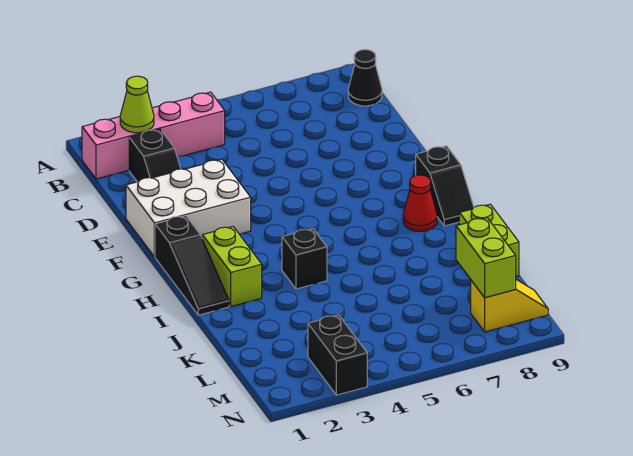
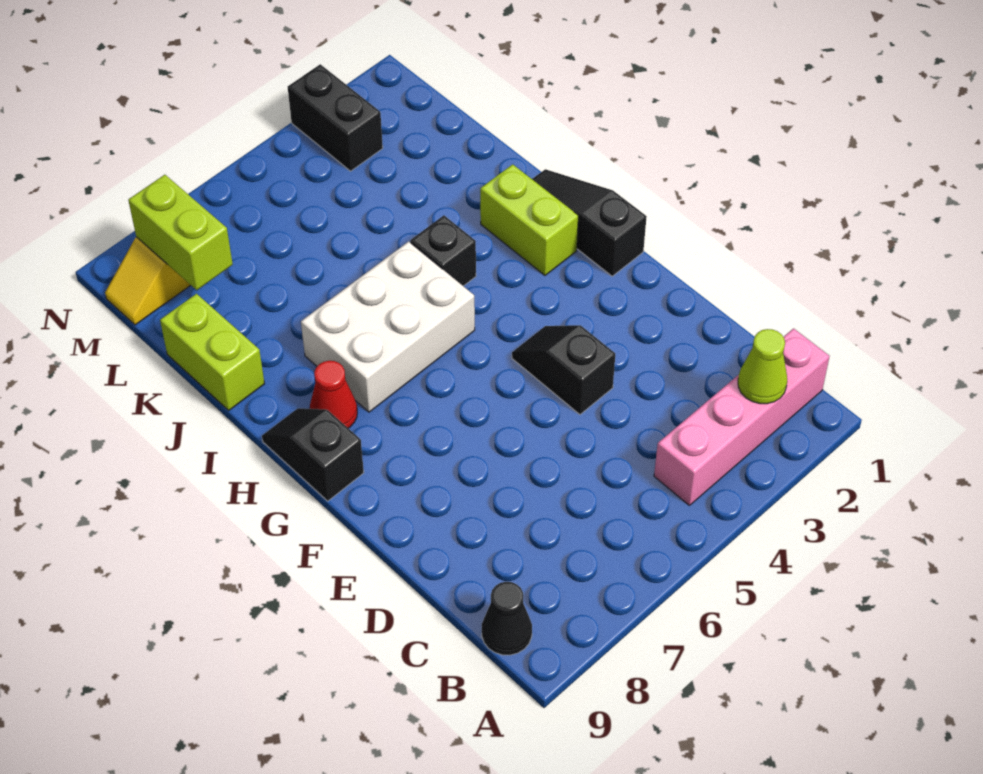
black 1x2 slope [129,129,181,182] -> black 1x2 slope moved to [512,325,615,415]
white 2x3 brick [126,159,251,257] -> white 2x3 brick moved to [301,241,475,412]

